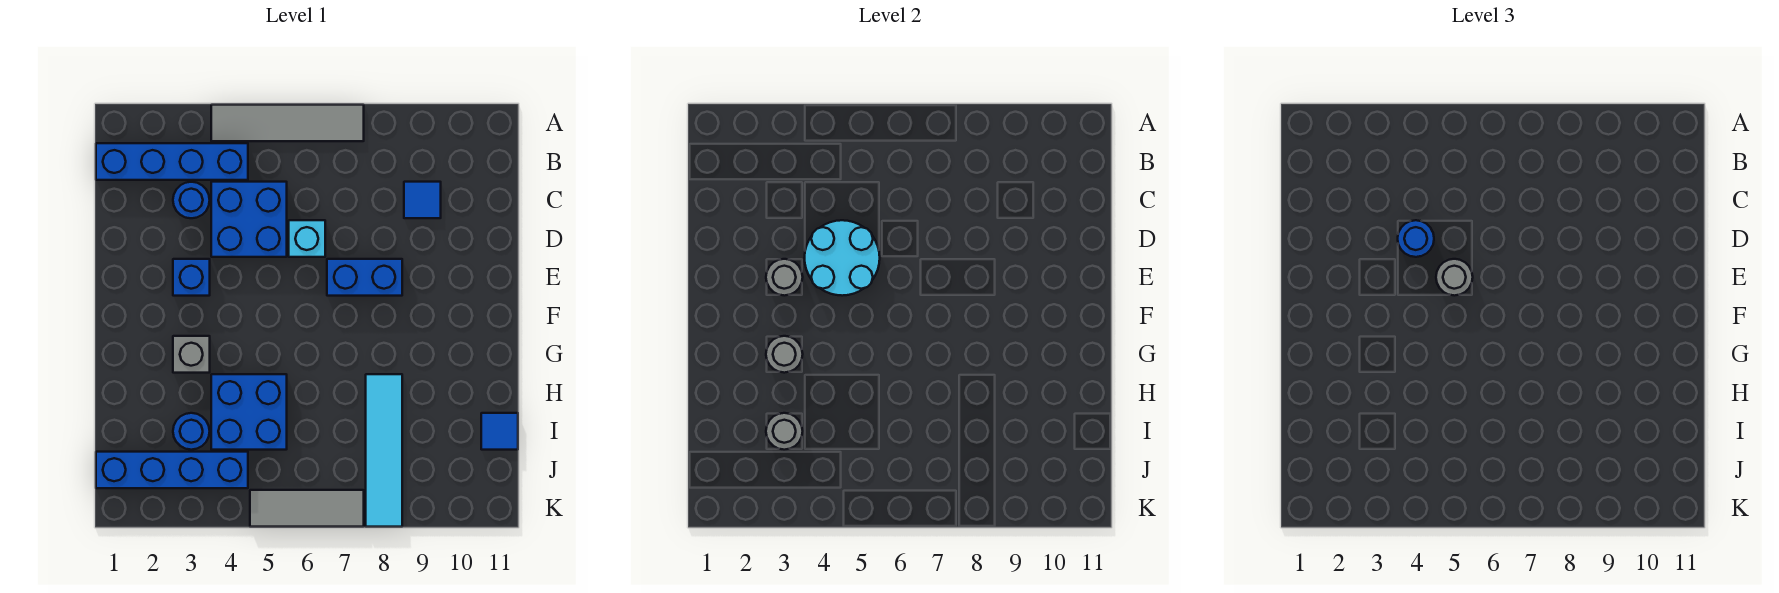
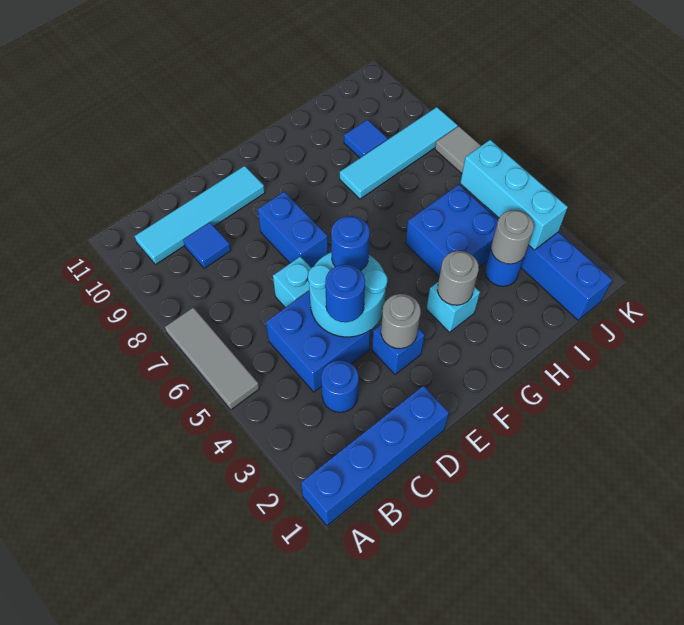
grey 1x4 tile [211,105,364,141] -> grey 1x3 tile [165,307,259,410]
blue 1x4 brick [96,143,248,180] -> blue 1x4 brick turned to [301,386,449,526]
none -> cyan 1x4 tile [135,166,265,265]
grey 1x1 round brick [1436,259,1473,296] -> blue 1x1 round brick [331,216,370,270]
grey 1x1 brick [173,336,210,373] -> cyan 1x1 brick [426,282,480,332]
blue 1x1 tile [481,413,518,450] -> blue 1x1 tile moved to [344,120,388,158]
none -> cyan 1x3 brick [460,140,568,250]

